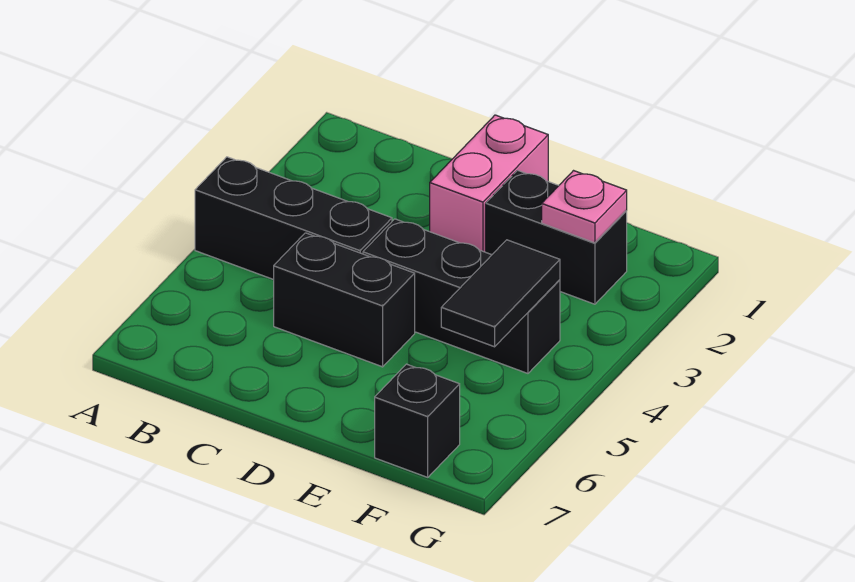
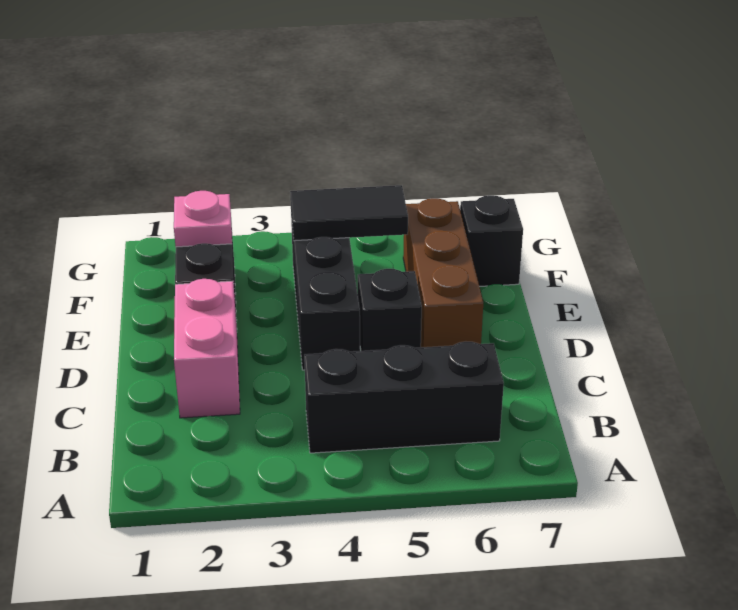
black 1x3 brick [195,157,392,280] -> black 1x3 brick turned to [304,342,504,453]
black 1x2 brick [274,233,415,367] -> black 1x1 brick [358,269,422,351]
pink 1x2 brick [430,115,548,252] -> pink 1x2 brick turned to [174,279,240,418]
none -> brown 1x3 brick [403,198,483,347]

